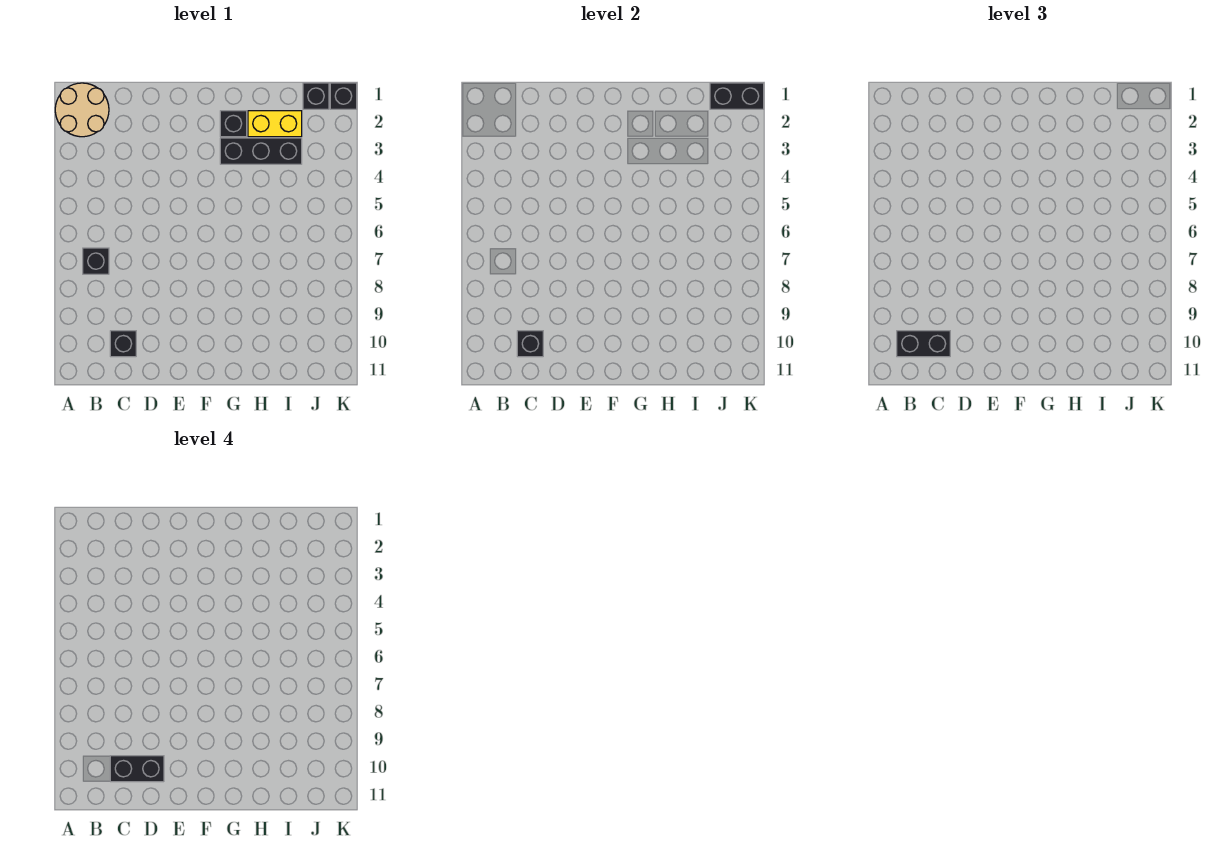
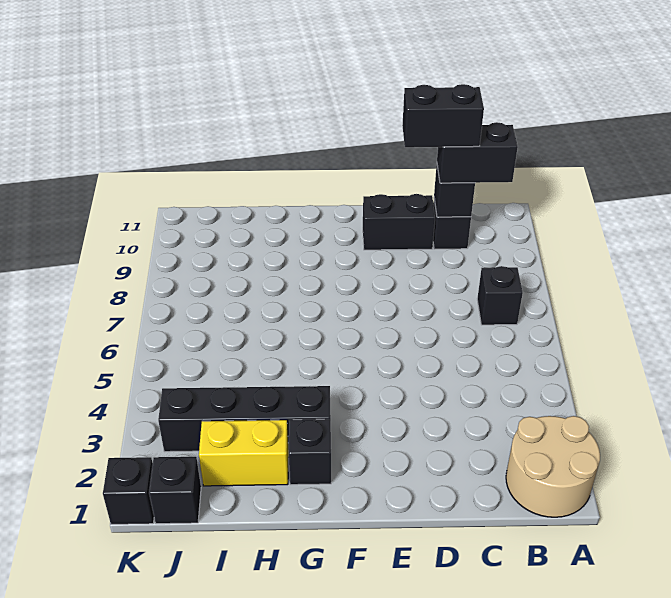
black 1x3 brick [220,138,302,164] -> black 1x4 brick [158,386,331,452]
black 1x2 brick [710,83,764,109] -> black 1x2 brick moved to [363,194,435,250]

